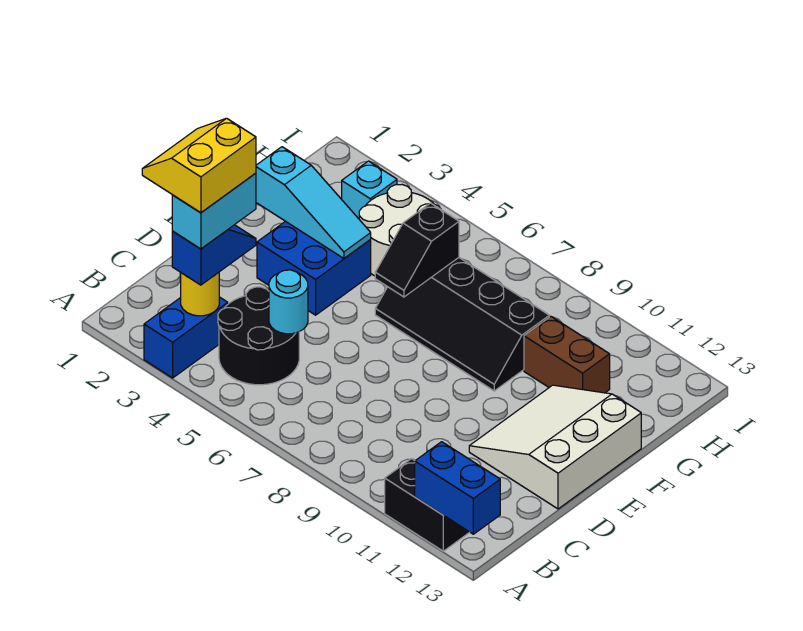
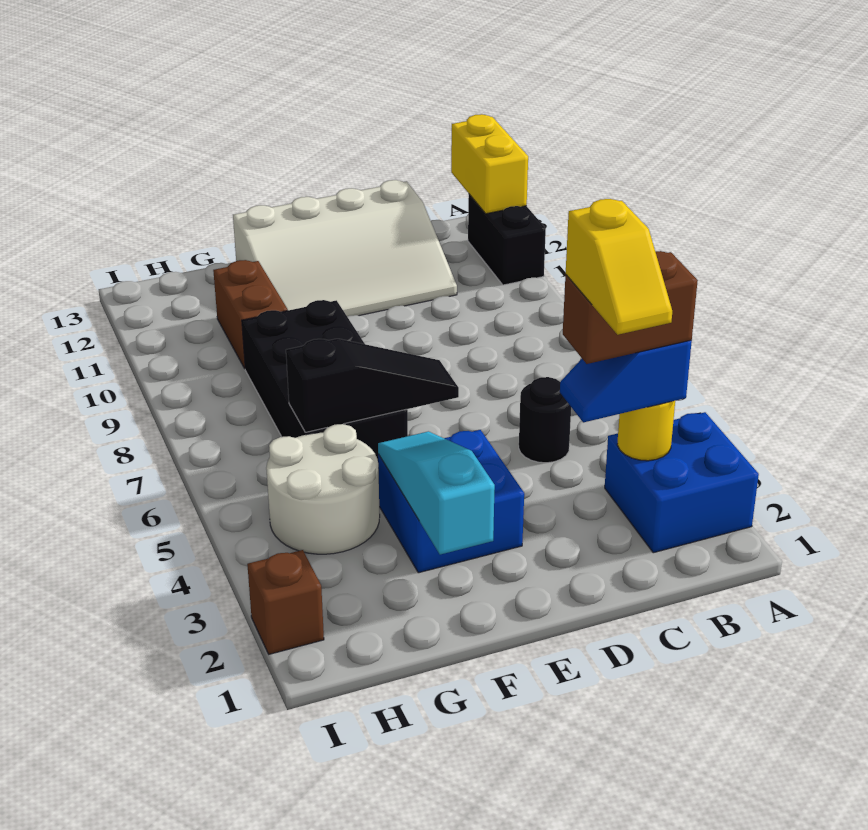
blue 1x2 brick [144,297,228,378] -> blue 2x2 brick [605,412,759,553]
blue 1x2 brick [415,442,500,534] -> yellow 1x2 brick [451,114,528,214]
yellow 2x2 slope [142,118,256,213] -> yellow 1x2 slope [566,199,672,335]
cyan 1x2 brick [172,173,256,249] -> brown 1x2 brick [563,251,698,364]
black 2x2 round brick [218,287,299,385] -> black 1x1 round brick [519,377,571,463]
cyan 1x1 round brick [269,270,308,334] -> none
white 3x3 slope [469,385,641,509] -> white 3x4 slope [233,180,457,316]
black 2x4 slope [375,258,549,391] -> black 2x4 brick [242,300,408,459]
black 1x2 slope [375,203,459,297] -> black 1x3 slope [286,339,459,432]
cyan 1x1 brick [342,161,397,219] -> none
none -> brown 1x1 brick [247,550,324,654]

